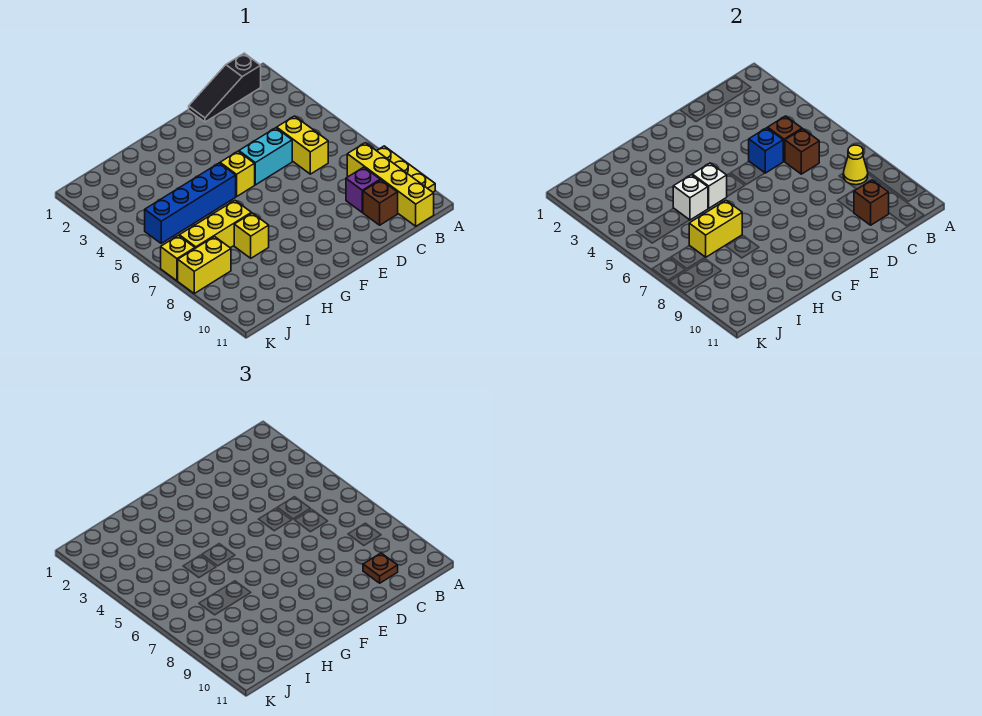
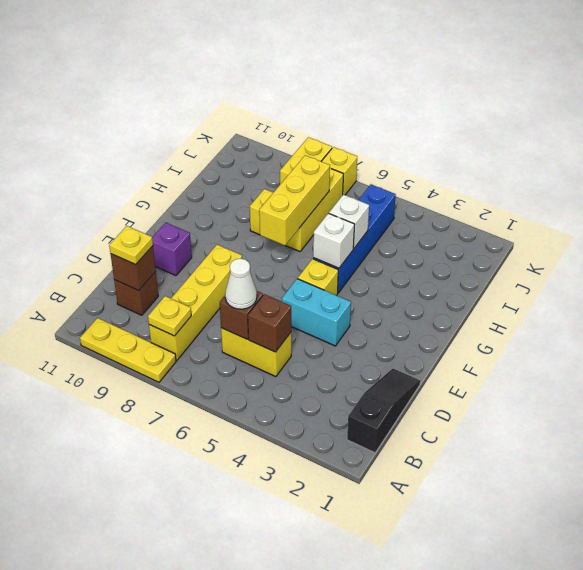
yellow 1x4 brick [347,143,434,226] -> yellow 1x4 brick turned to [149,245,242,361]
yellow 1x1 cone [843,145,868,185] -> yellow 1x1 plate [148,296,191,336]
none -> white 1x1 cone [225,259,257,309]
purple 1x1 brick [346,167,380,212] -> purple 1x1 brick moved to [152,223,192,276]
brown 1x1 plate [363,553,398,583] -> yellow 1x1 plate [109,226,153,265]
cyan 1x2 brick [239,128,292,185] -> cyan 1x2 brick turned to [282,279,351,346]
blue 1x1 brick [749,128,783,173] -> none
yellow 1x2 brick [689,200,742,257] -> yellow 1x3 brick [259,155,330,245]

